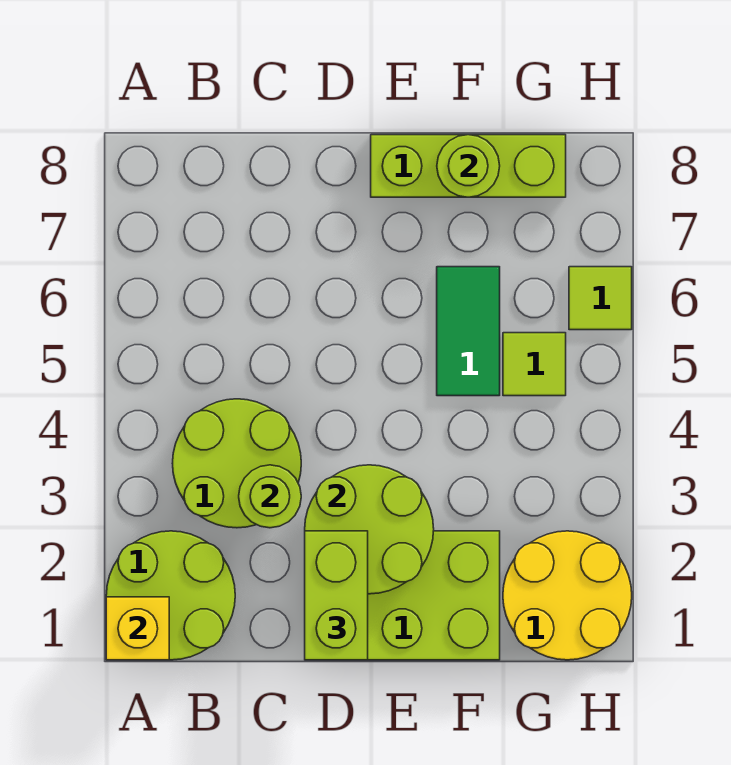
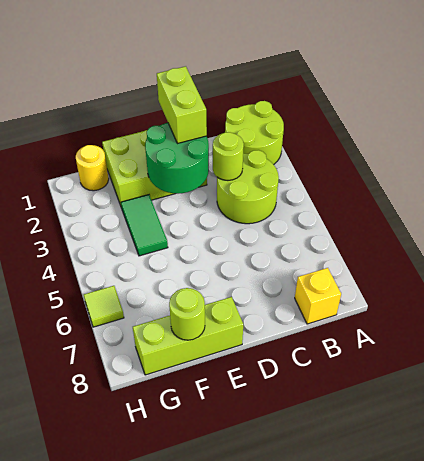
yellow 1x1 brick [106,597,169,660] -> yellow 1x1 brick moved to [295,268,341,324]
lime 2x2 round brick [305,465,434,594] -> green 2x2 round brick [145,123,209,194]
green 1x2 tile [437,267,500,396] -> green 1x2 tile moved to [121,195,168,256]
yellow 2x2 round brick [503,531,632,660] -> yellow 1x1 round brick [76,145,109,191]
lime 1x1 tile [503,333,566,396] -> none

